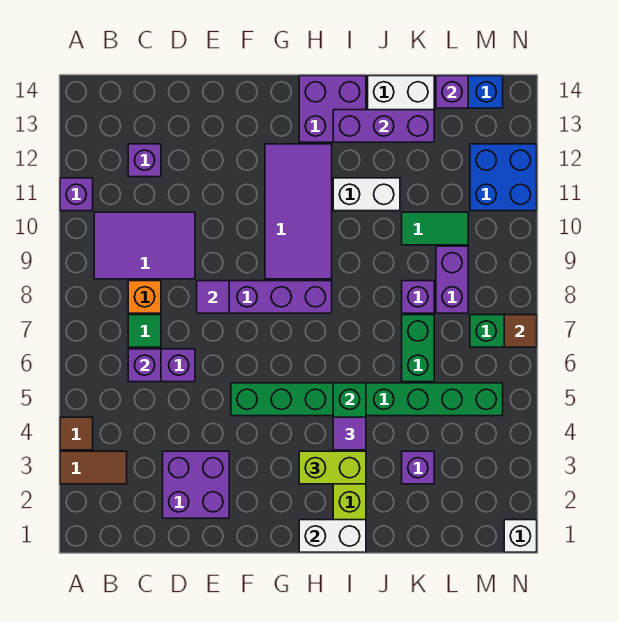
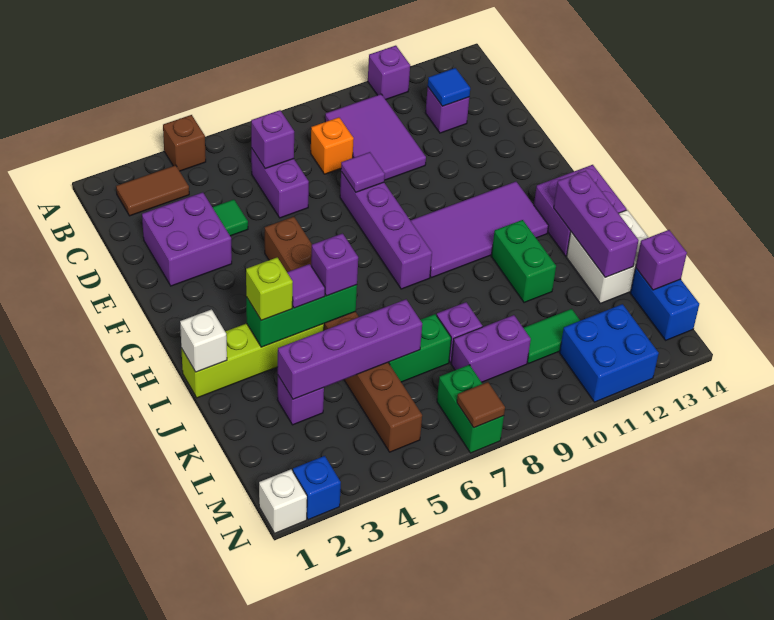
brown 1x2 tile [60,451,127,484] -> brown 1x2 tile turned to [116,165,189,216]
brown 1x1 tile [60,417,93,450] -> brown 1x1 brick [163,115,206,171]
green 1x1 tile [128,315,161,347] -> green 1x1 tile moved to [212,200,248,236]
none -> blue 1x1 tile [428,68,470,106]
green 1x8 brick [231,383,503,416] -> brown 1x8 brick [265,217,422,452]
white 1x2 brick [299,520,366,552] -> white 1x1 brick [180,309,227,372]
lime 1x2 brick [299,451,366,484] -> lime 1x1 brick [246,257,293,320]
none -> purple 1x1 brick [311,233,358,296]
white 1x2 brick [333,178,400,211] -> green 1x2 brick [491,220,556,303]
none -> purple 1x4 brick [278,299,422,399]
green 1x2 tile [402,212,468,245] -> green 1x2 tile turned to [524,309,580,363]
none -> blue 1x1 brick [293,456,341,520]

